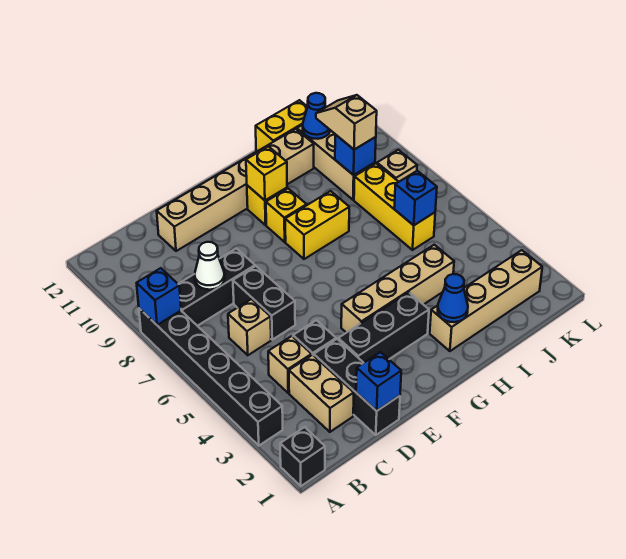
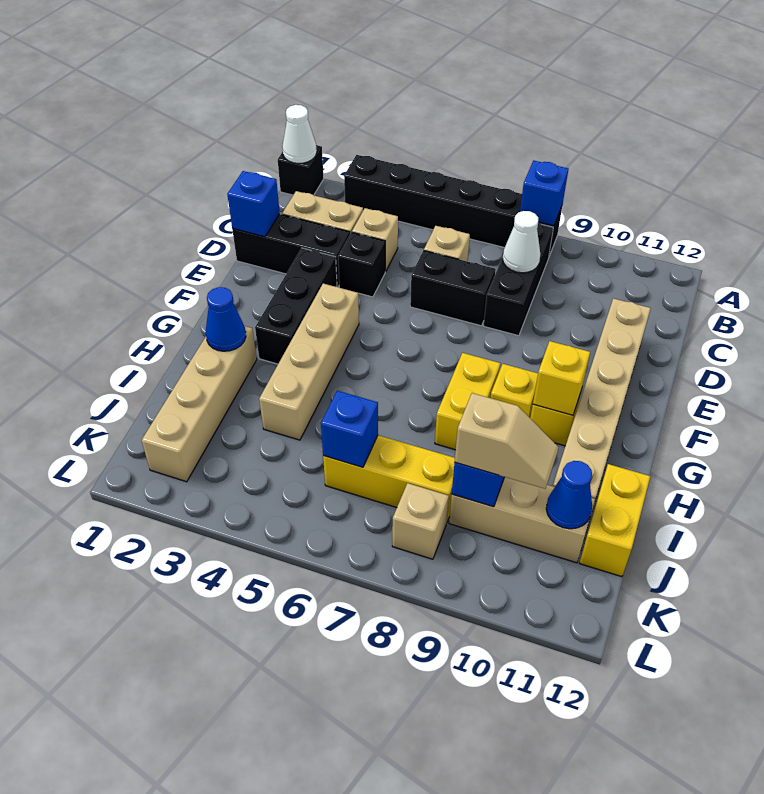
none -> white 1x1 cone [282,105,317,164]

